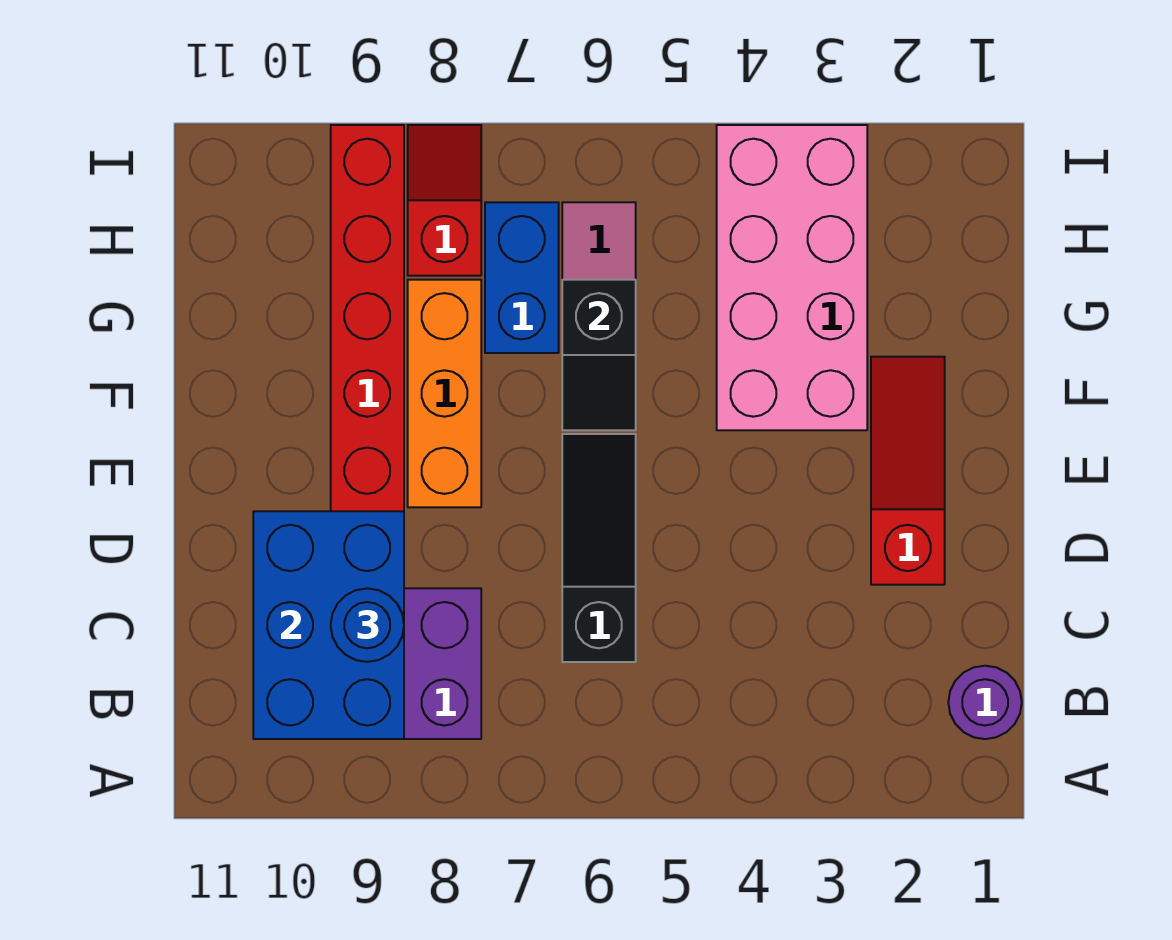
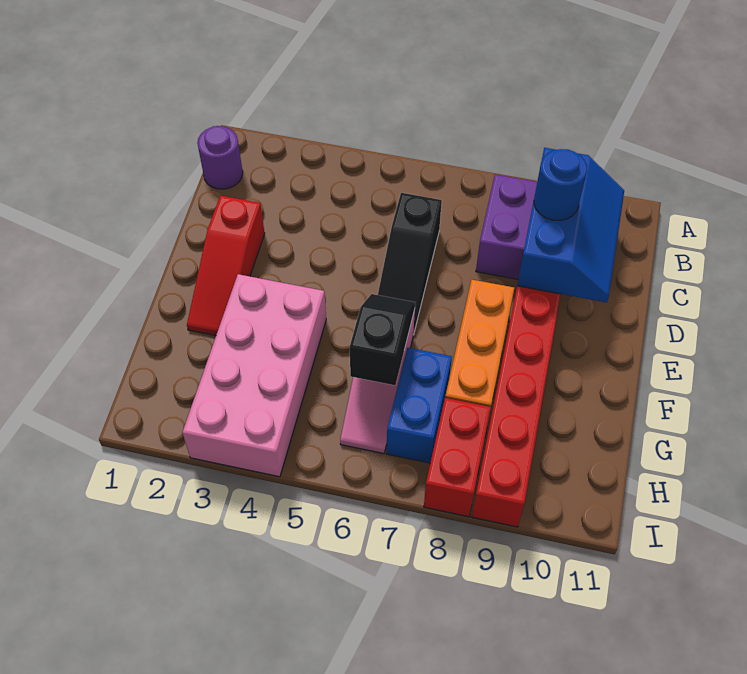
blue 2x3 brick [253,511,404,739] -> blue 2x3 slope [517,148,624,303]
red 1x2 slope [408,125,481,276] -> red 1x2 brick [424,398,491,517]

